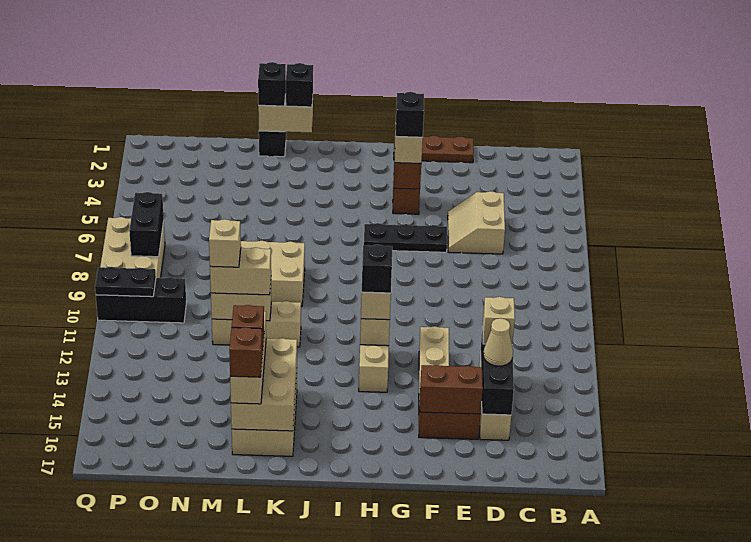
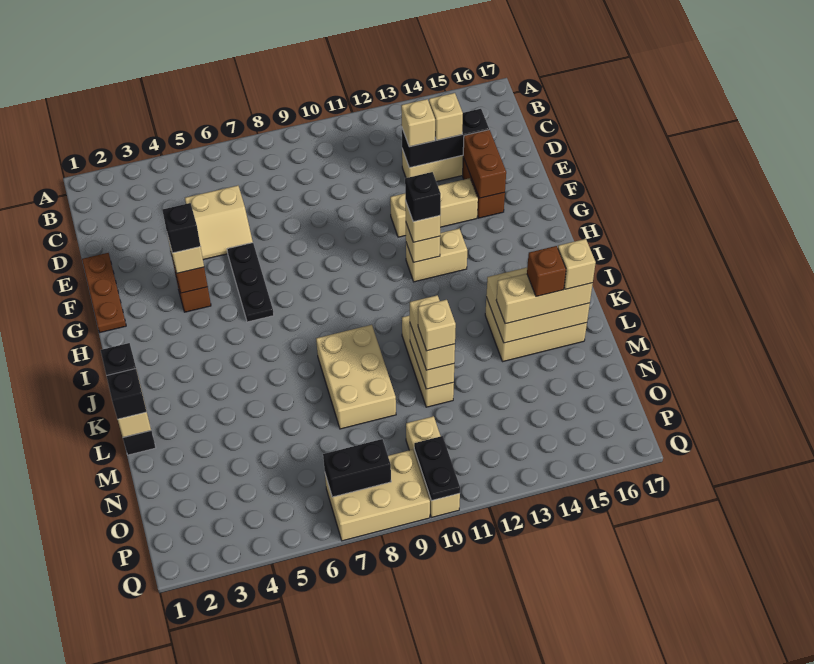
tan 1x1 cone [483,318,513,366] -> tan 1x1 brick [429,93,463,140]
brown 1x1 brick [229,327,262,377] -> tan 1x1 brick [558,239,596,289]
black 1x3 brick [96,277,186,323] -> tan 1x3 brick [406,416,460,517]

